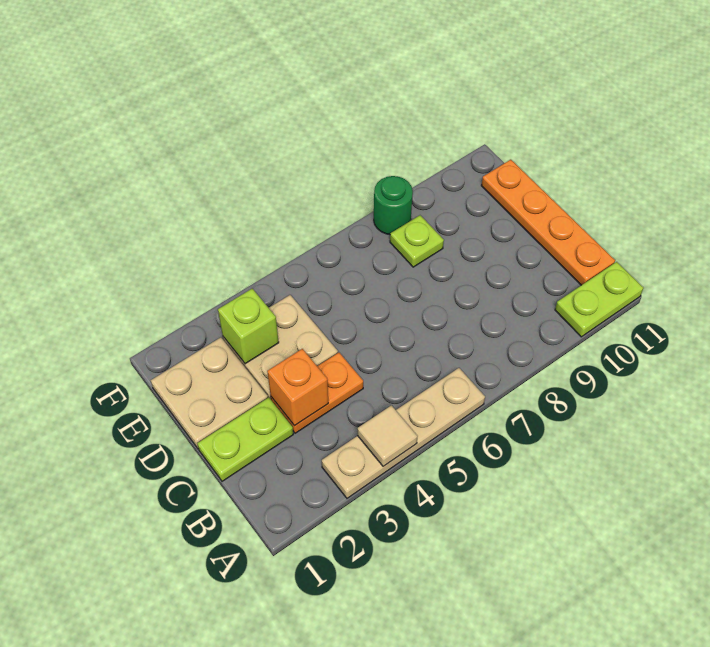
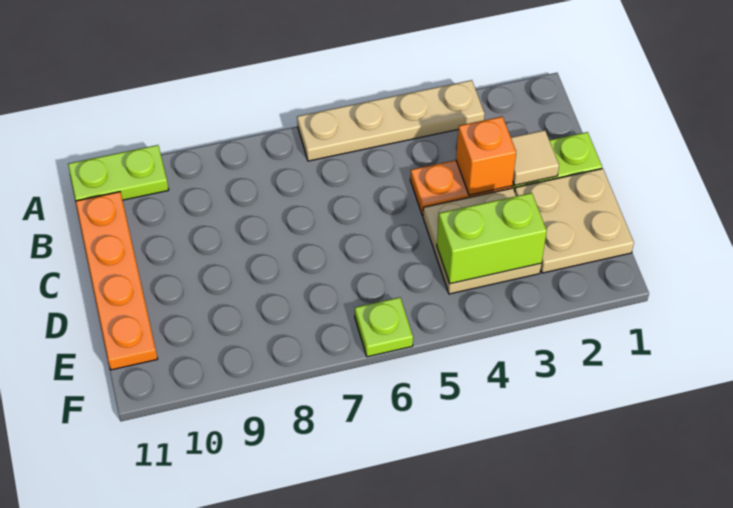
tan 1x1 tile [357,405,418,466] -> tan 1x1 tile moved to [511,130,559,185]
lime 1x1 brick [218,289,279,364] -> lime 1x2 brick [437,193,547,284]
lime 1x1 plate [390,215,444,267] -> lime 1x1 plate moved to [355,297,413,357]
green 1x1 round brick [374,176,413,234] -> none

